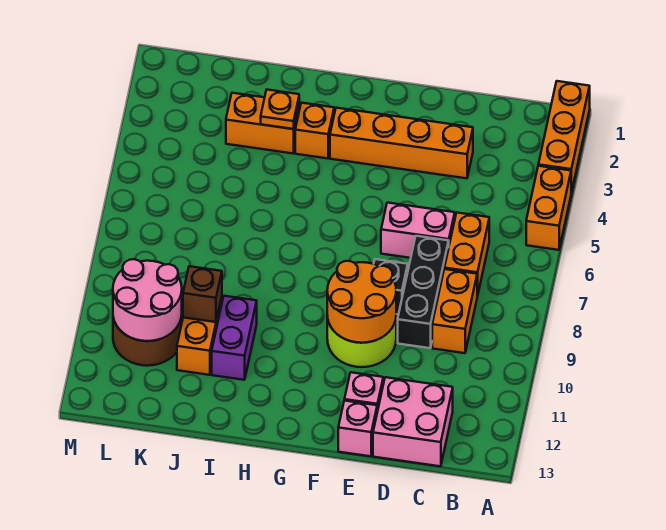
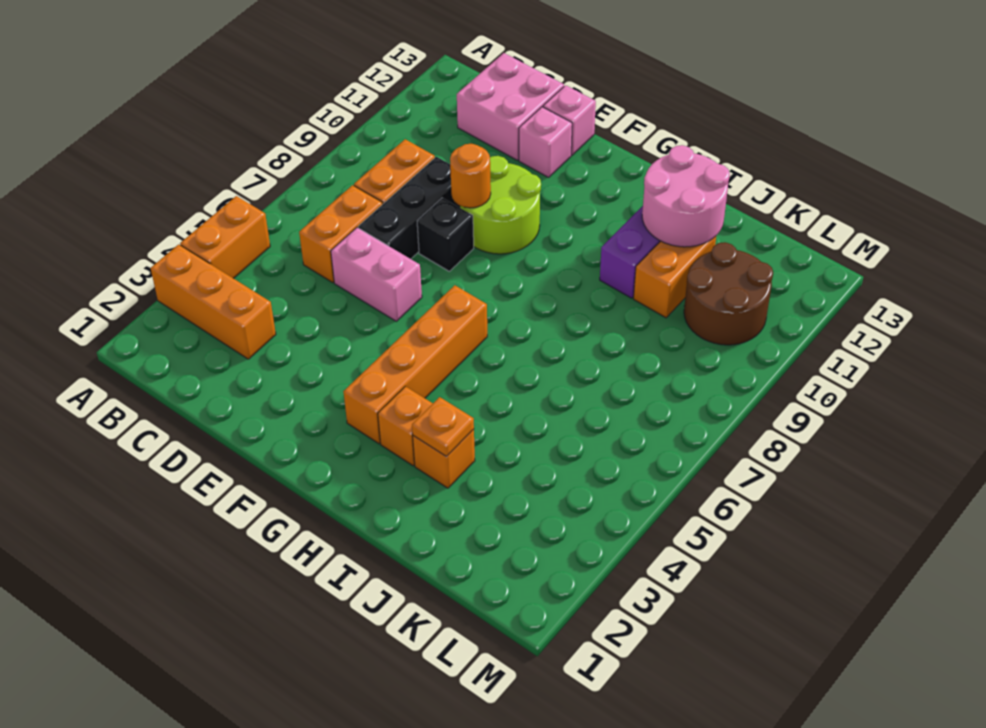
orange 1x3 brick [538,81,590,193] -> orange 1x3 brick turned to [151,244,276,359]
orange 1x4 brick [330,108,473,178] -> orange 1x4 brick turned to [343,285,487,444]
orange 2x2 round brick [327,261,396,343] -> orange 1x1 round brick [450,144,491,208]
orange 1x2 brick [226,93,299,153] -> orange 1x1 brick [413,429,475,488]
brown 1x1 brick [183,266,222,322] -> none
pink 2x2 round brick [113,259,182,341] -> pink 2x2 round brick moved to [642,145,730,247]

